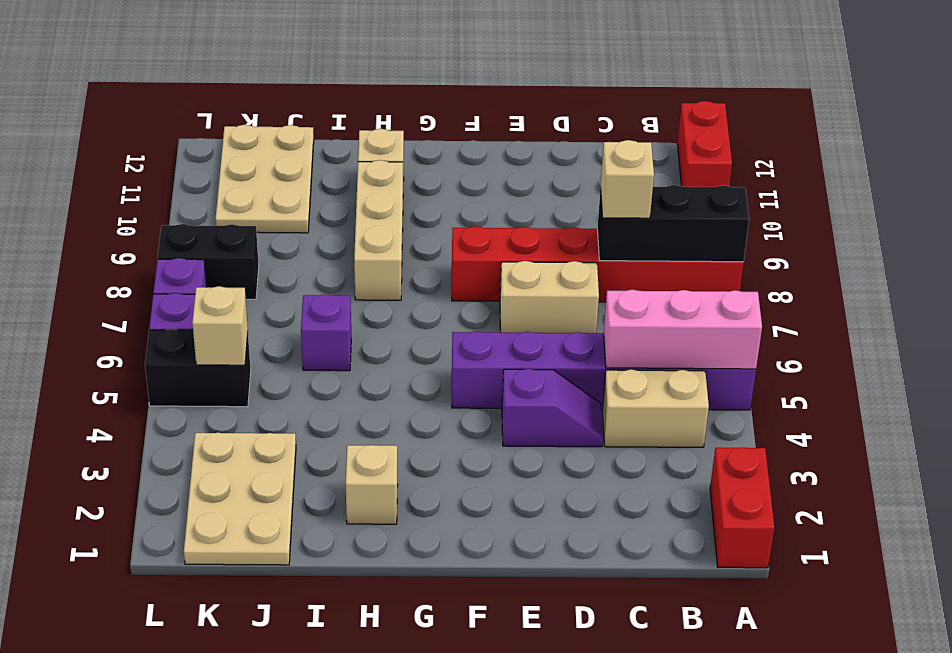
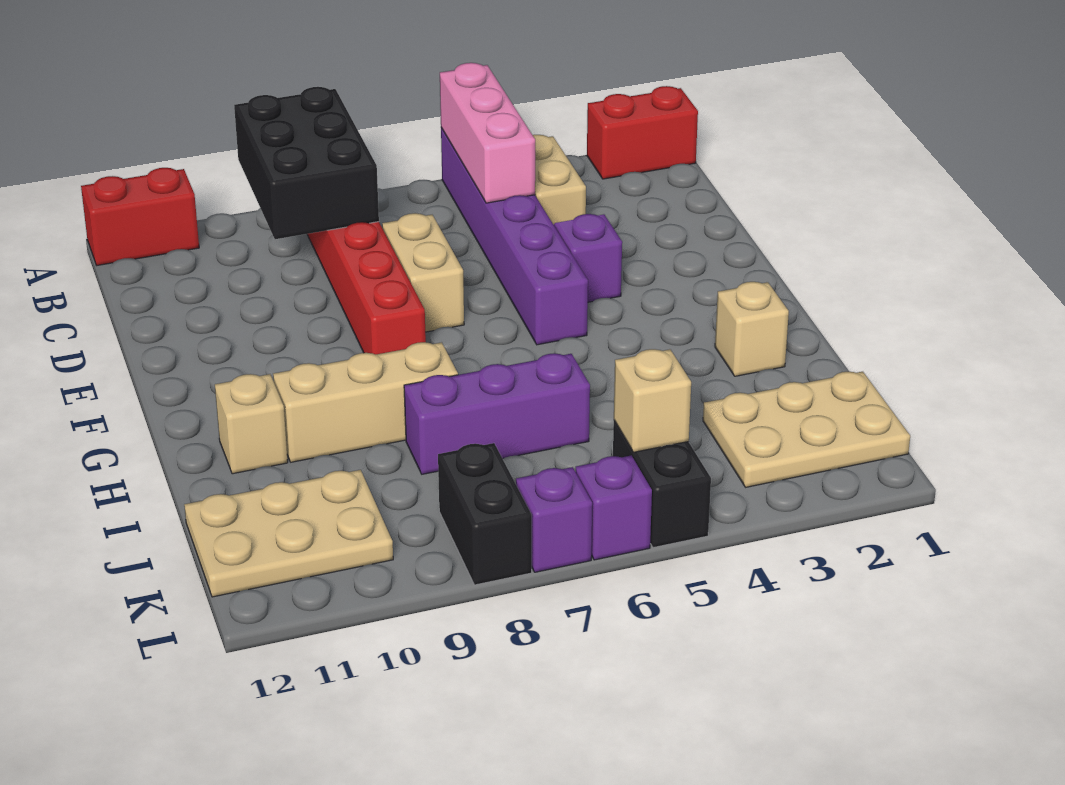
black 1x3 brick [597,185,749,262] -> black 2x3 brick [234,87,379,239]
tan 1x1 brick [601,140,654,218] -> none
purple 1x1 brick [301,294,351,371] -> purple 1x3 brick [404,353,590,474]

